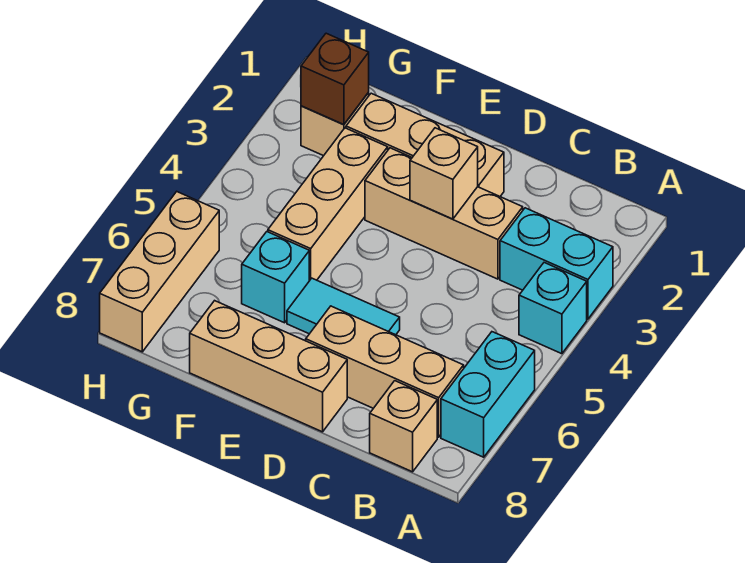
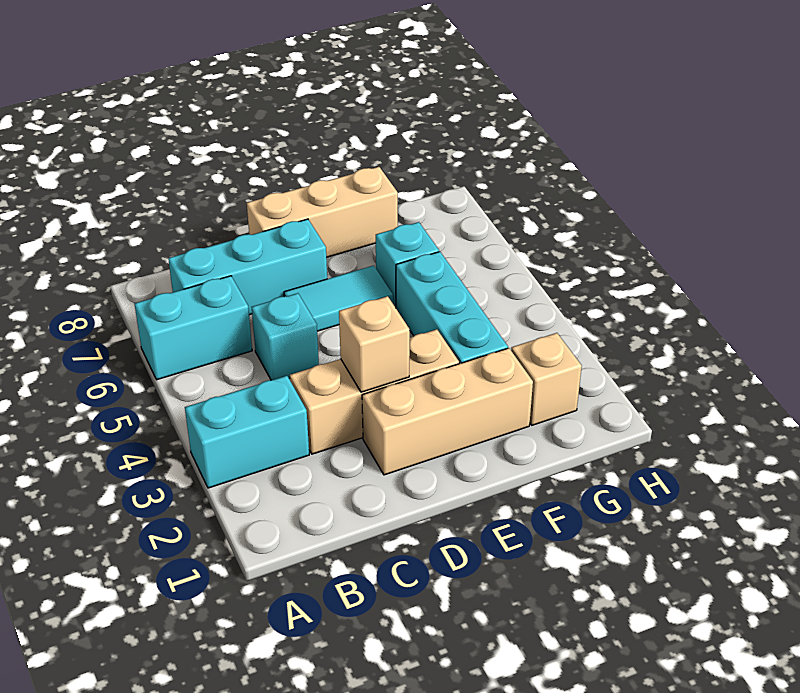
cyan 1x1 brick [519,263,587,354] -> cyan 1x1 brick moved to [252,293,319,380]
cyan 1x2 brick [441,332,535,457] -> cyan 1x2 brick turned to [134,276,252,380]
tan 1x3 brick [306,306,464,437] -> cyan 1x3 brick [168,219,327,315]
tan 1x1 brick [370,381,437,472] -> none
tan 1x3 brick [268,128,388,281] -> cyan 1x3 brick [396,252,508,364]
brown 1x1 brick [301,33,369,125] -> none
tan 1x3 brick [100,192,219,352] -> none

